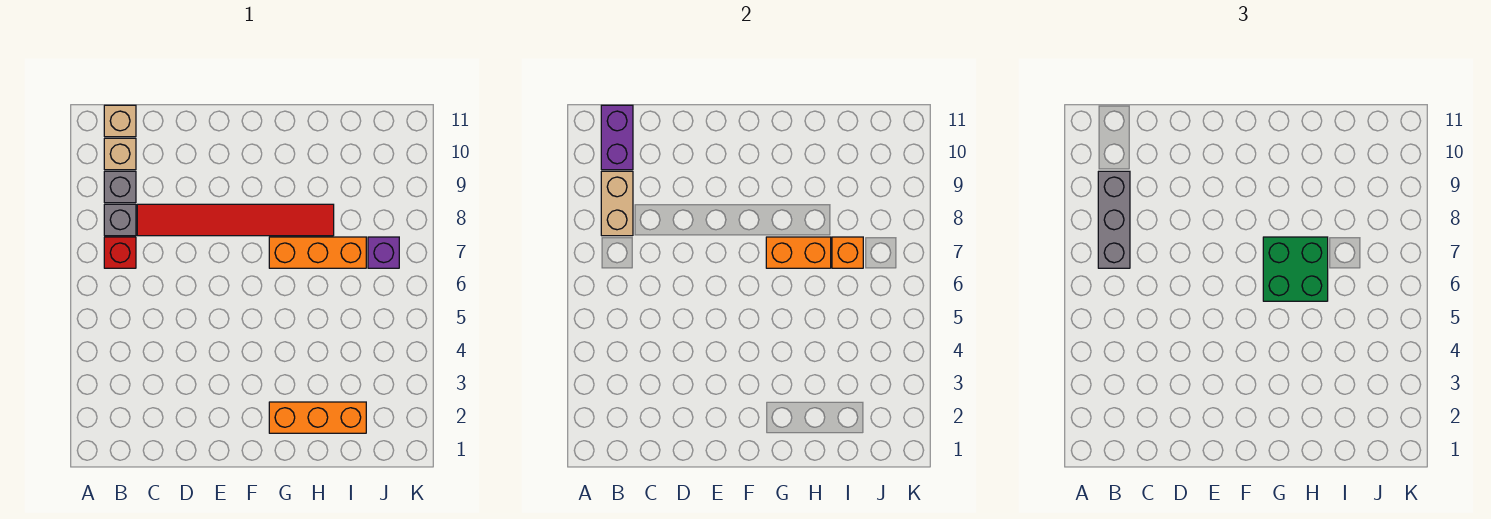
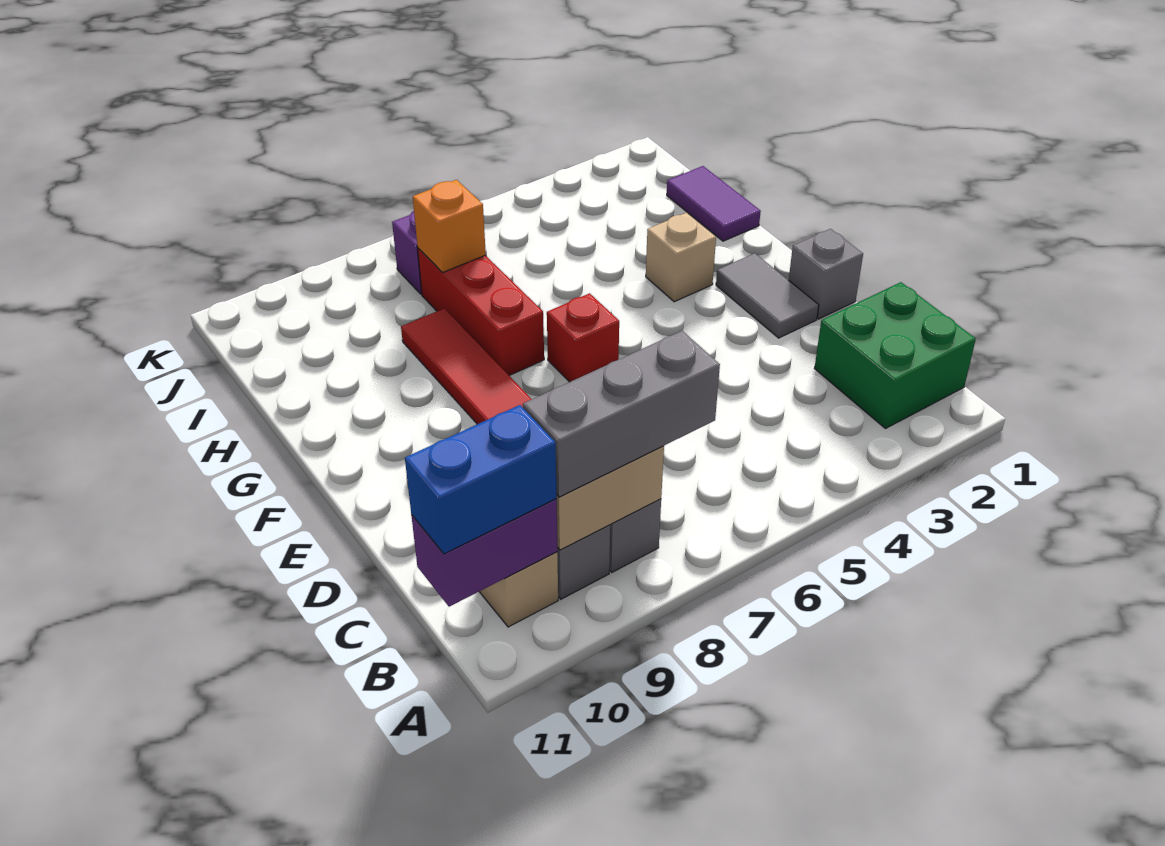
red 1x1 brick [104,237,136,268] -> red 1x1 brick moved to [547,293,619,382]
none -> blue 1x2 brick [405,405,557,554]
tan 1x1 brick [104,105,136,137] -> tan 1x1 brick moved to [646,213,716,302]
none -> grey 1x1 brick [789,229,863,319]
none -> grey 1x2 tile [716,253,819,338]
orange 1x3 brick [269,402,366,433] -> none
green 2x2 brick [1263,237,1328,301] -> green 2x2 brick moved to [814,282,976,428]
orange 1x3 brick [269,237,366,268] -> red 1x3 brick [418,248,544,375]
orange 1x2 brick [766,237,831,268] -> none
none -> purple 1x2 tile [667,166,761,241]

